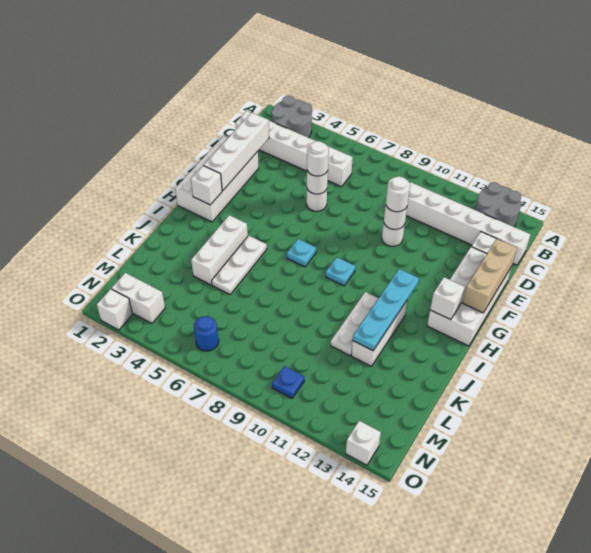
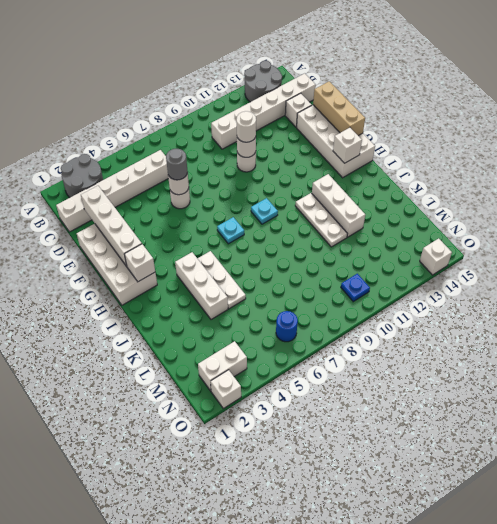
white 1x1 round brick [307,141,329,176] -> grey 1x1 round brick [166,149,188,180]
cyan 1x4 plate [353,269,419,351] -> none

